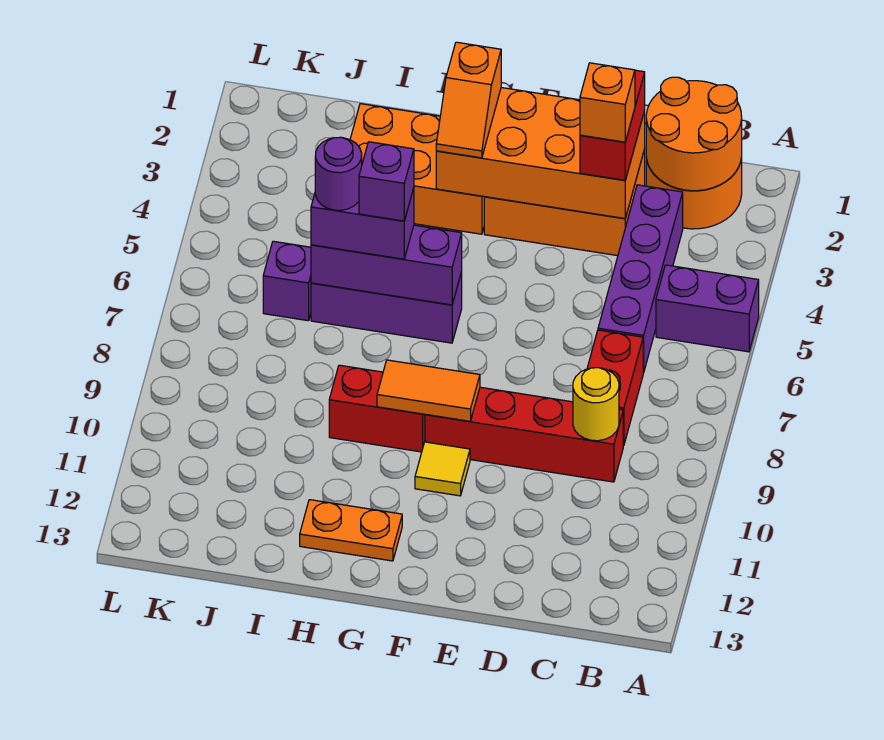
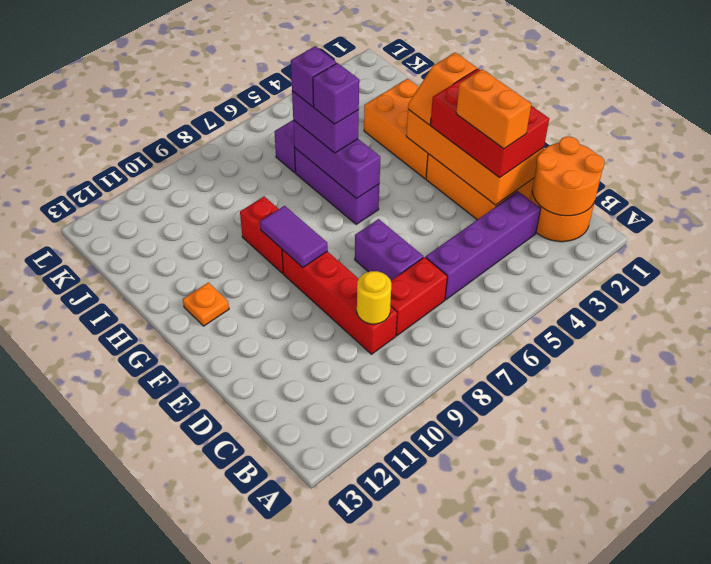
purple 1x2 brick [656,265,759,352] -> purple 1x2 brick moved to [355,219,423,280]
red 1x2 brick [580,70,645,180] -> red 2x3 brick [430,69,549,178]
orange 1x1 brick [580,63,635,142] -> orange 1x2 brick [456,69,531,149]
orange 1x2 tile [377,360,480,421] -> purple 1x2 tile [260,206,328,267]
yellow 1x1 tile [415,442,470,496] -> none
orange 1x2 plate [300,500,402,561] -> orange 1x1 plate [183,282,229,326]
purple 1x1 round brick [315,137,362,210] -> purple 1x1 brick [291,46,336,107]

